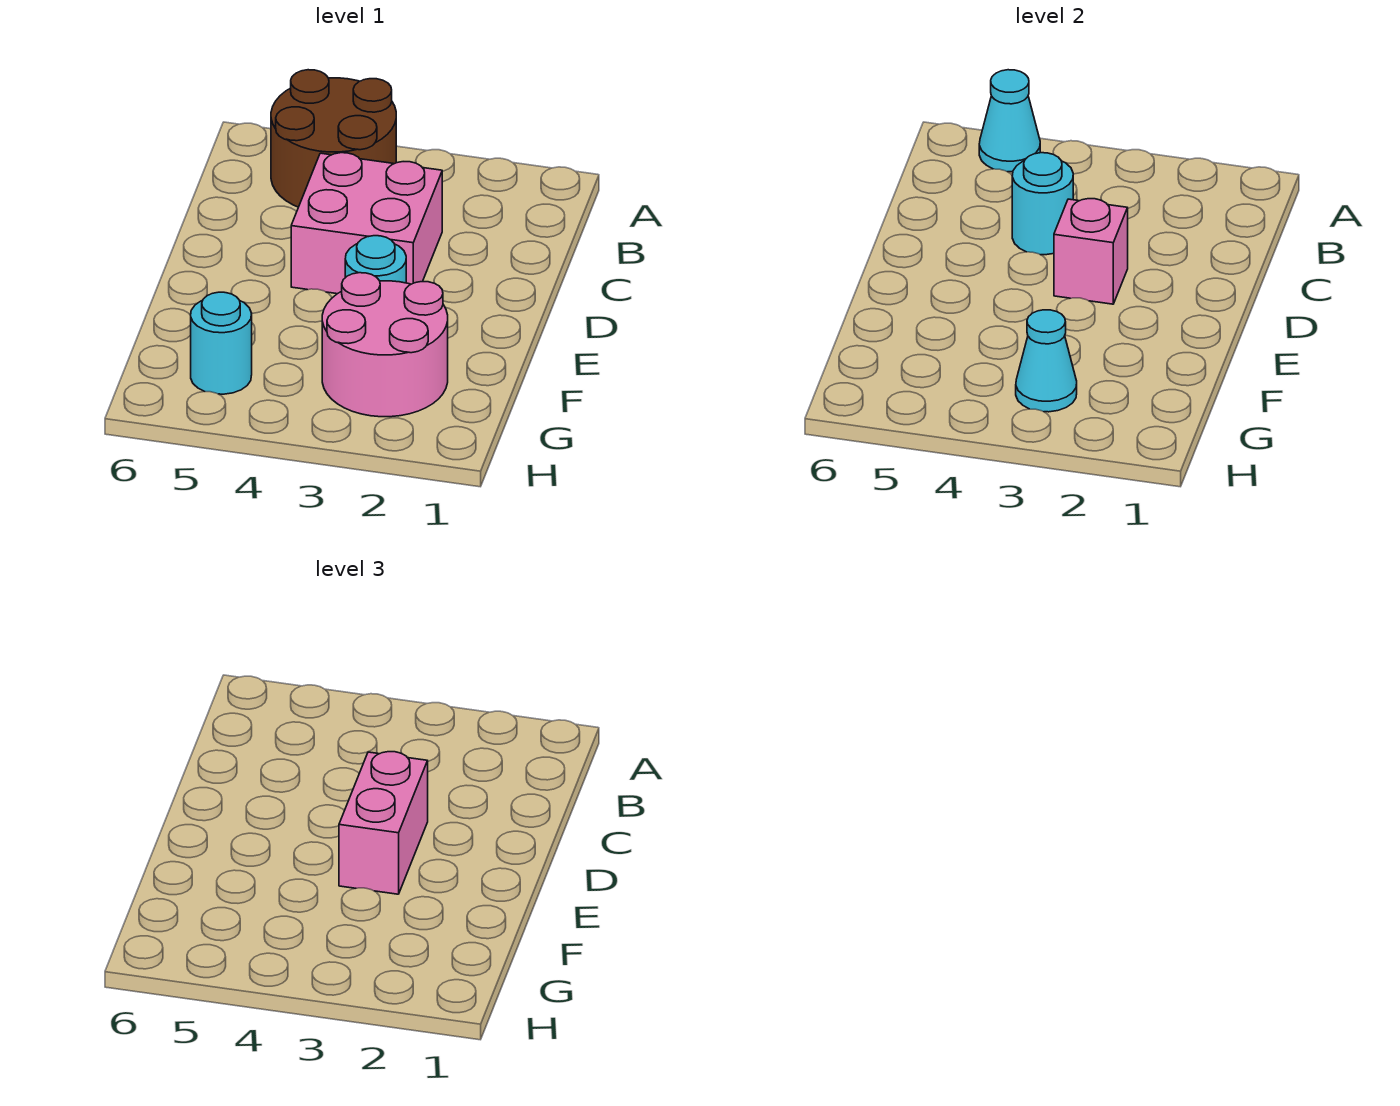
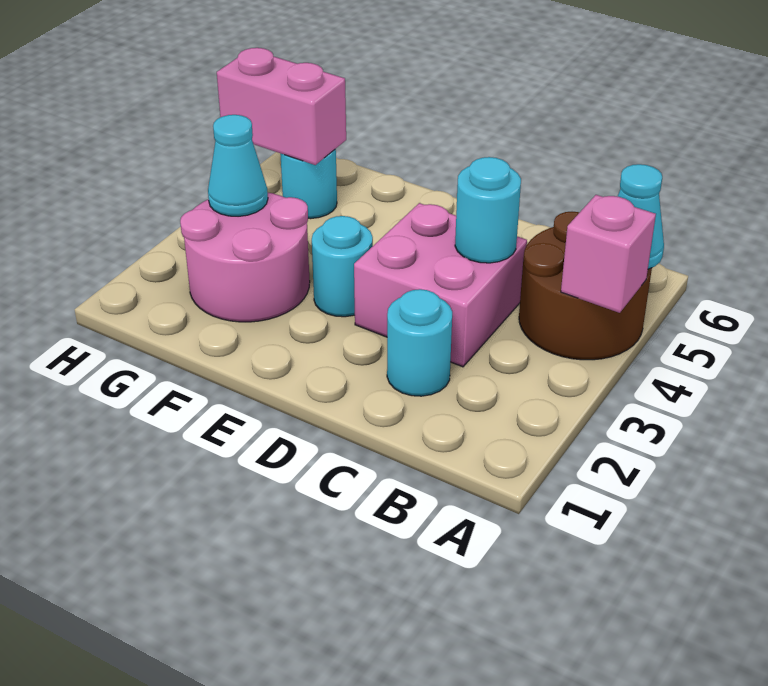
none -> cyan 1x1 round brick [387,289,452,396]
pink 1x1 brick [1054,199,1128,304] -> pink 1x1 brick moved to [561,195,656,313]
pink 1x2 brick [339,752,428,894] -> pink 1x2 brick moved to [217,48,346,165]

